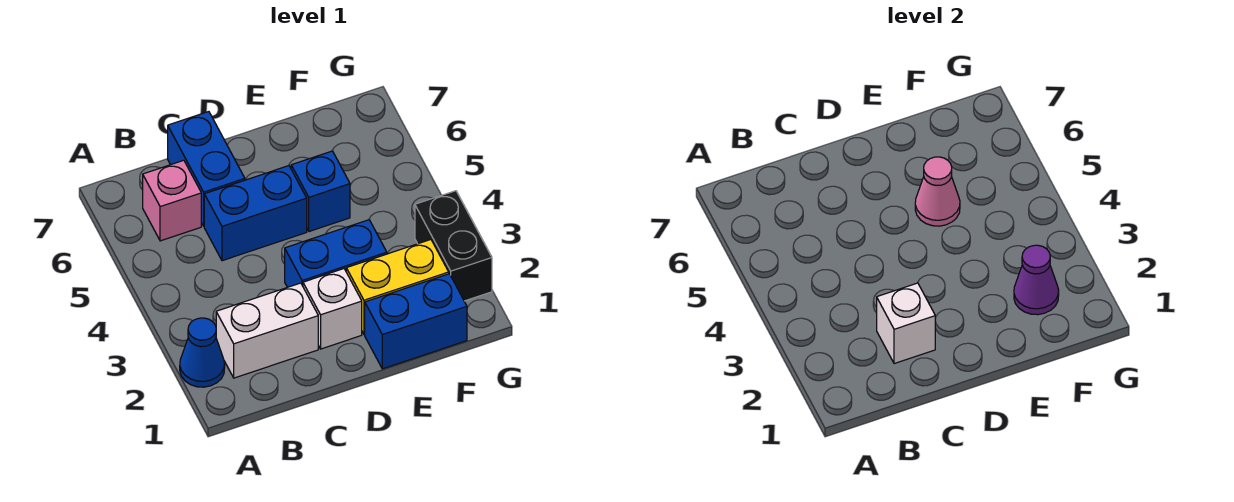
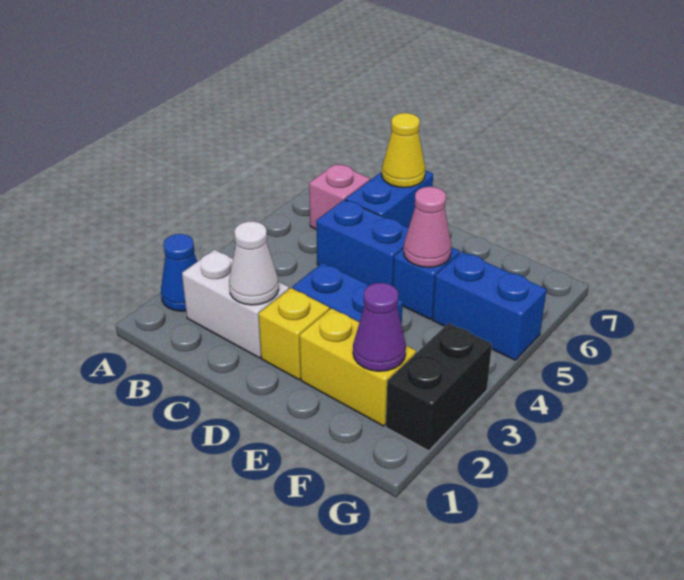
white 1x1 brick [877,283,935,364] -> white 1x1 cone [229,221,279,305]
none -> yellow 1x1 cone [382,113,425,188]
white 1x1 brick [303,269,362,349] -> yellow 1x1 brick [259,288,329,380]
blue 1x2 brick [365,274,467,369] -> blue 1x2 brick moved to [432,252,547,360]

